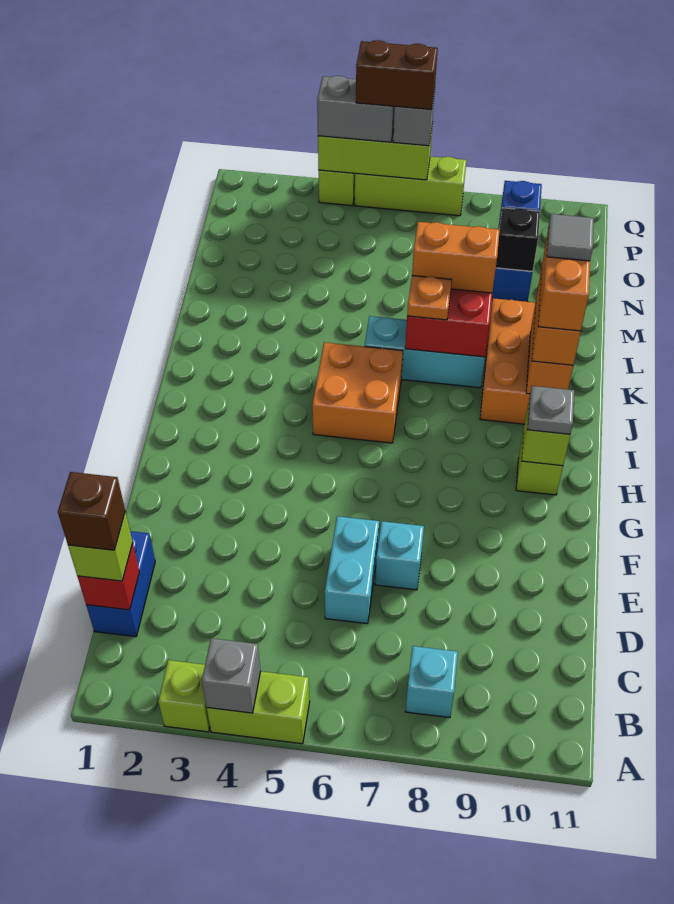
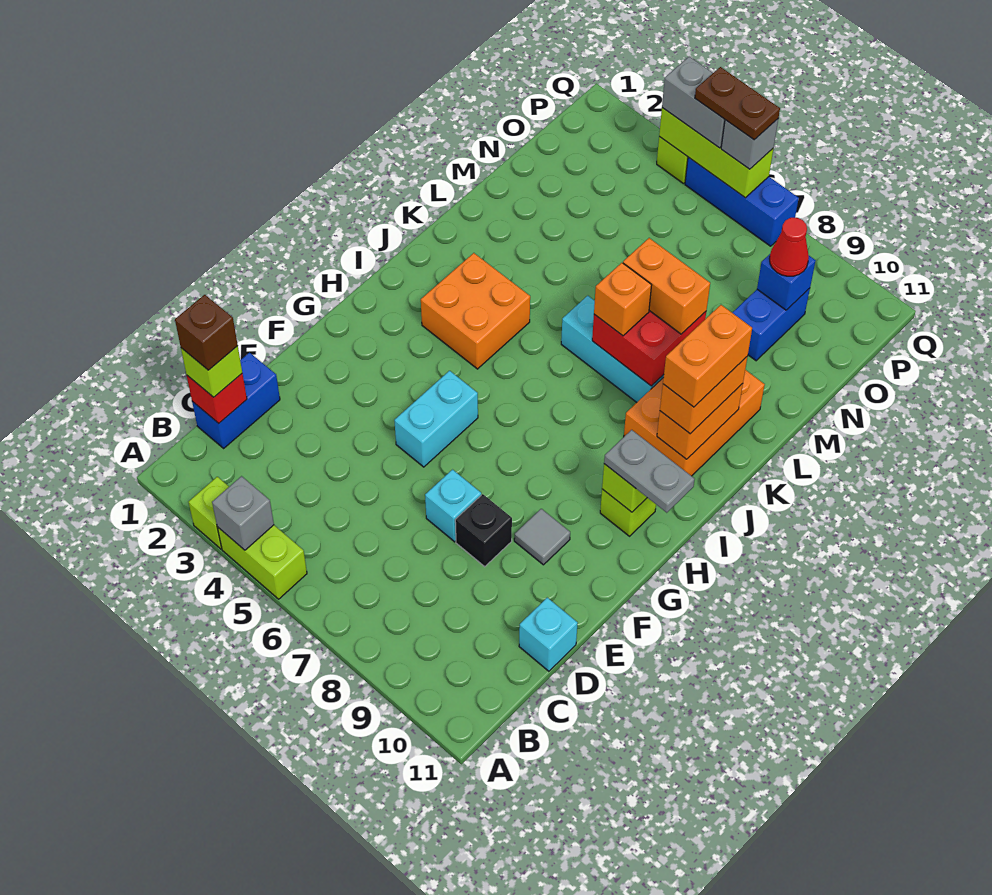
cyan 1x1 brick [405,646,458,718] -> cyan 1x1 brick moved to [519,598,578,671]
cyan 1x2 brick [325,516,379,624] -> cyan 1x2 brick moved to [394,371,478,467]
grey 1x1 plate [527,386,574,434] -> grey 1x2 plate [604,430,695,513]
orange 2x2 brick [312,342,403,443] -> orange 2x2 brick moved to [421,253,530,369]
orange 1x1 plate [407,275,452,320] -> orange 1x1 brick [594,263,652,336]
grey 1x1 tile [547,214,594,261] -> grey 1x1 tile moved to [514,509,570,565]
black 1x1 brick [496,208,540,271] -> black 1x1 brick moved to [455,494,512,567]
none -> red 1x1 cone [770,218,809,276]
lime 1x3 brick [355,157,466,216] -> blue 1x3 brick [685,157,799,246]
brown 1x2 brick [356,40,438,110] -> brown 1x2 plate [695,67,780,140]

